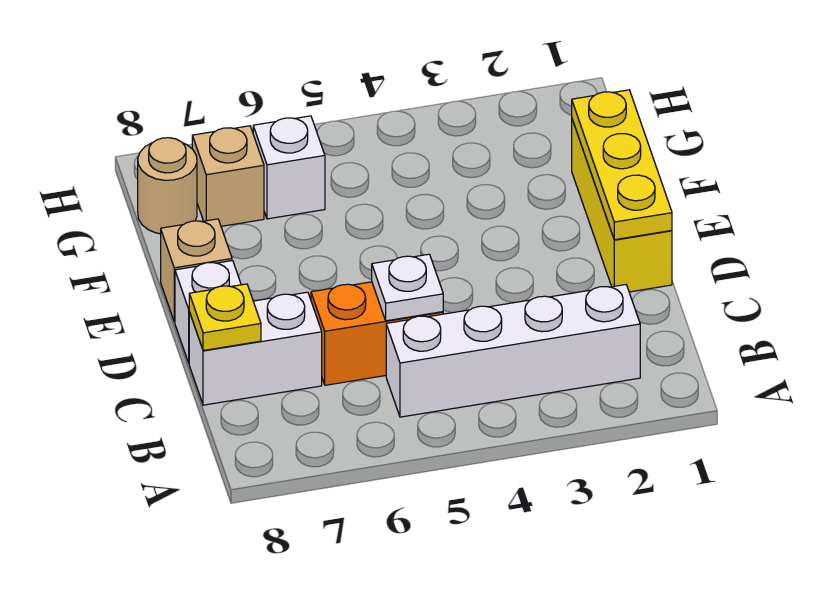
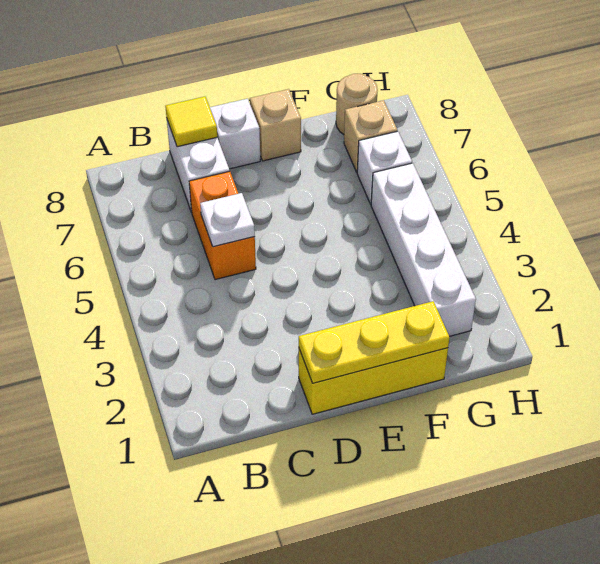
white 1x4 brick [386,285,640,417] -> white 1x4 brick moved to [371,163,476,336]
yellow 1x1 plate [189,284,261,351] -> yellow 1x1 tile [165,97,217,147]

